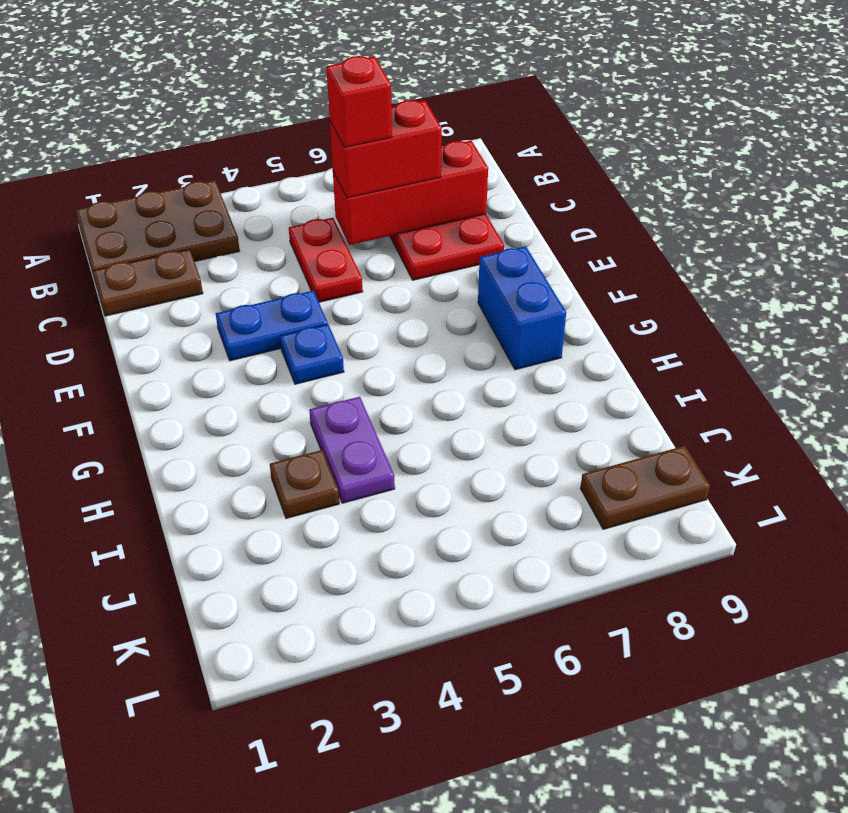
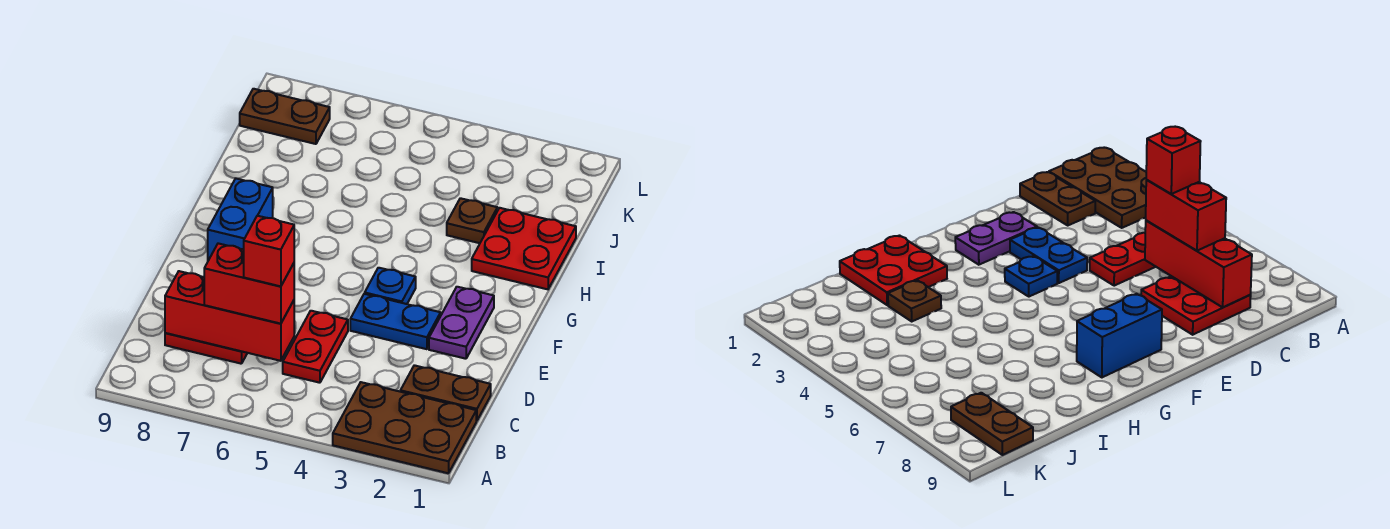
none -> red 2x2 plate [472,208,576,289]
purple 1x2 plate [309,397,395,503] -> purple 1x2 plate moved to [429,287,494,359]

